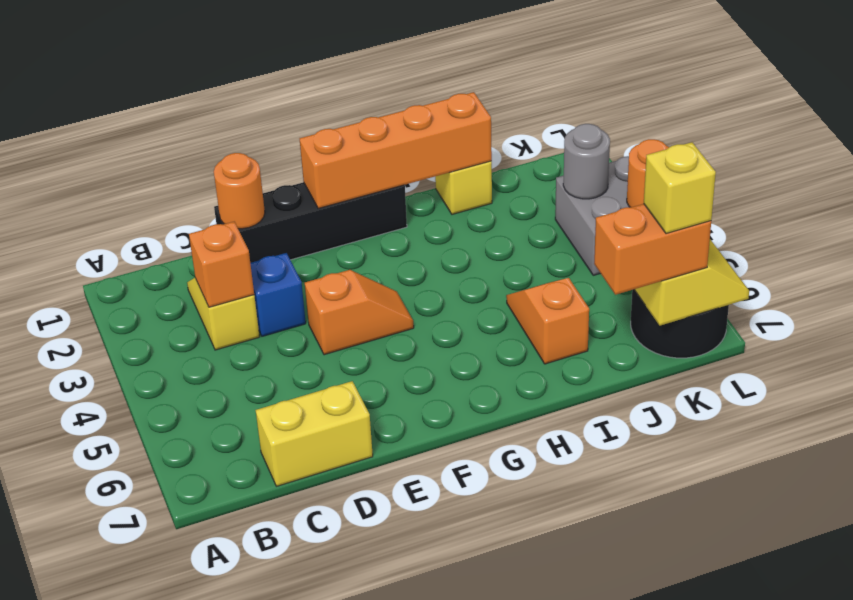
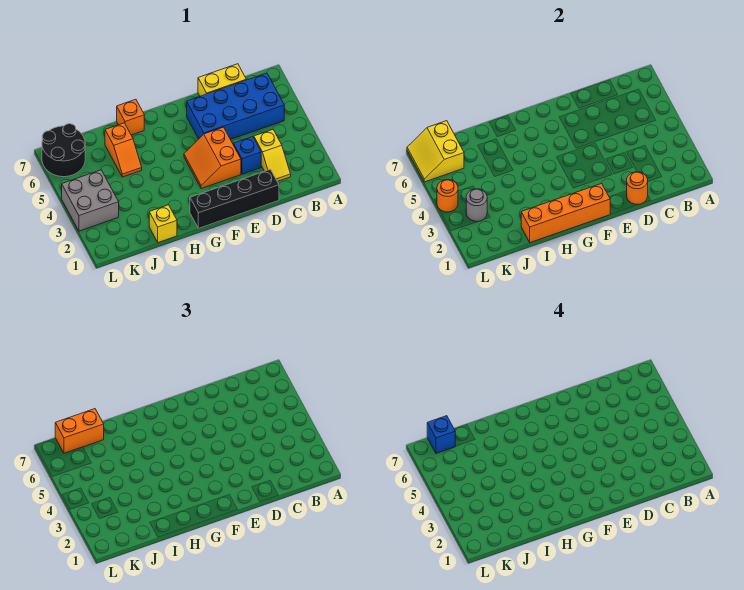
none -> blue 2x4 brick [187,73,284,139]
orange 1x1 brick [189,222,254,307] -> orange 1x1 brick moved to [117,99,144,135]
orange 1x2 slope [305,270,414,355] -> orange 2x2 slope [184,127,241,189]
yellow 1x1 brick [644,142,716,234] -> blue 1x1 brick [427,416,455,453]

